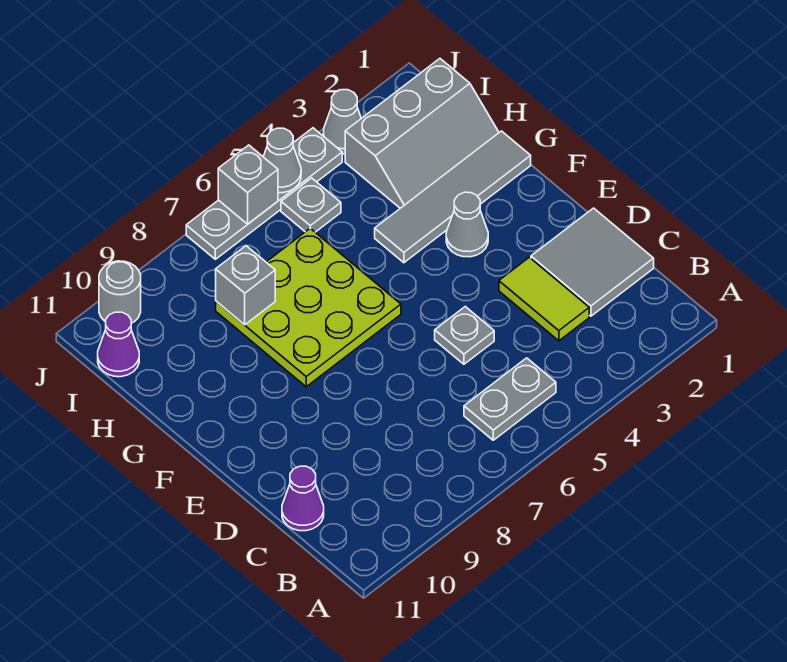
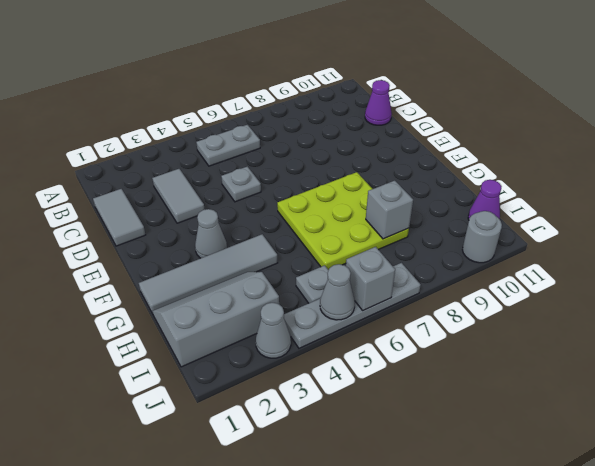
grey 2x2 tile [531,208,654,316] -> grey 1x2 tile [93,189,145,246]
lime 1x2 tile [499,257,589,341] -> grey 1x2 tile [152,169,205,223]

